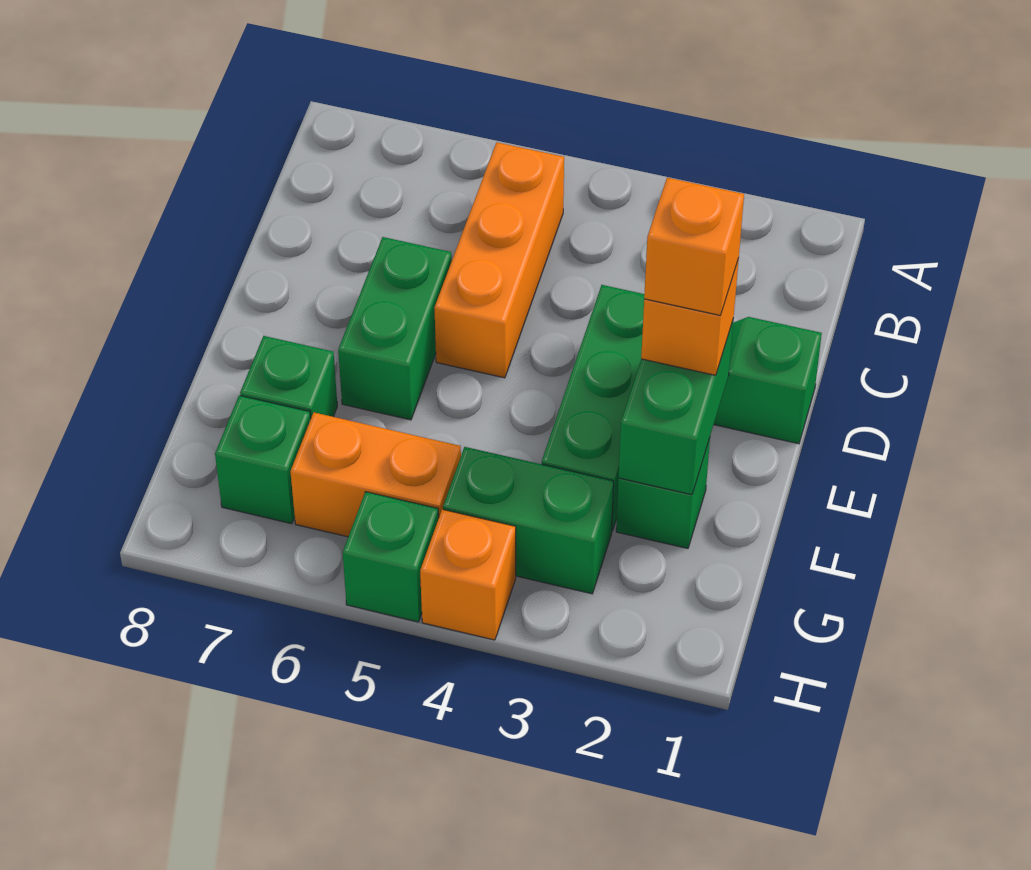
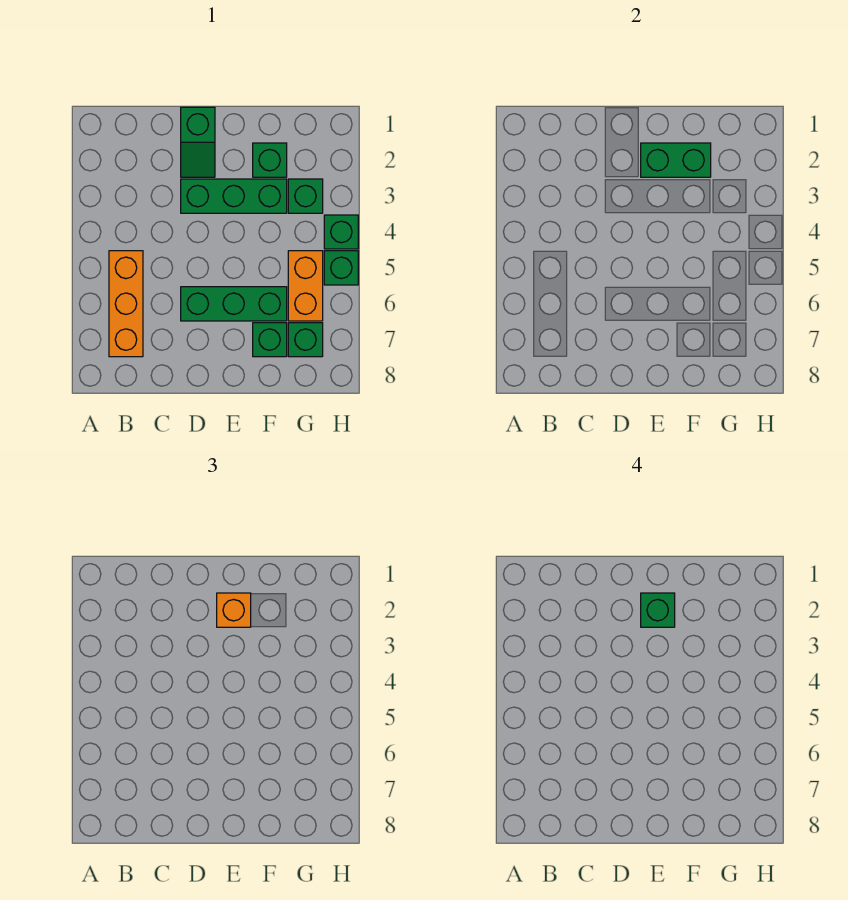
orange 1x3 brick [434,142,564,378] -> orange 1x3 brick turned to [109,251,143,357]
green 1x2 brick [338,237,452,420] -> green 1x3 brick [181,287,287,321]
orange 1x1 brick [644,178,744,316] -> green 1x1 brick [641,593,675,627]
green 1x2 brick [443,447,614,594] -> green 1x1 brick [288,179,323,213]
orange 1x1 brick [420,509,516,640] -> green 1x1 brick [324,215,358,249]

